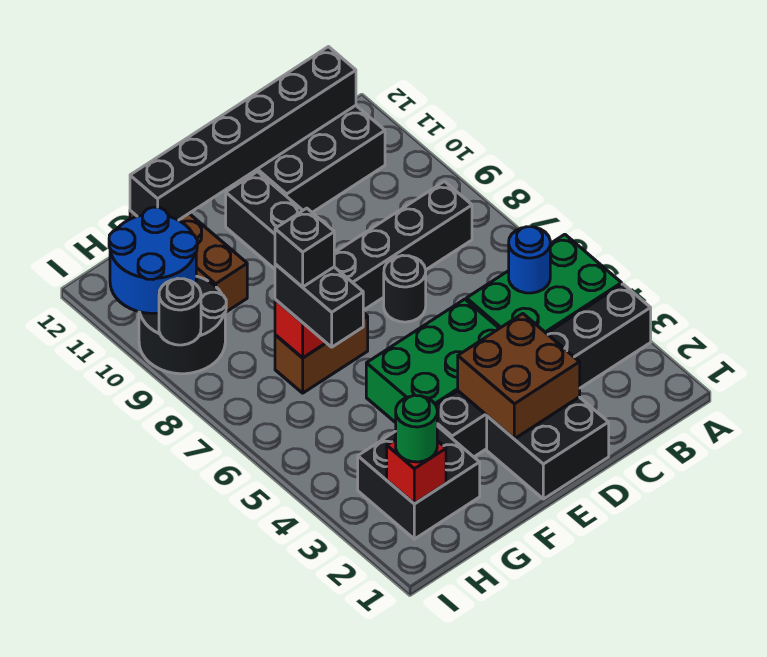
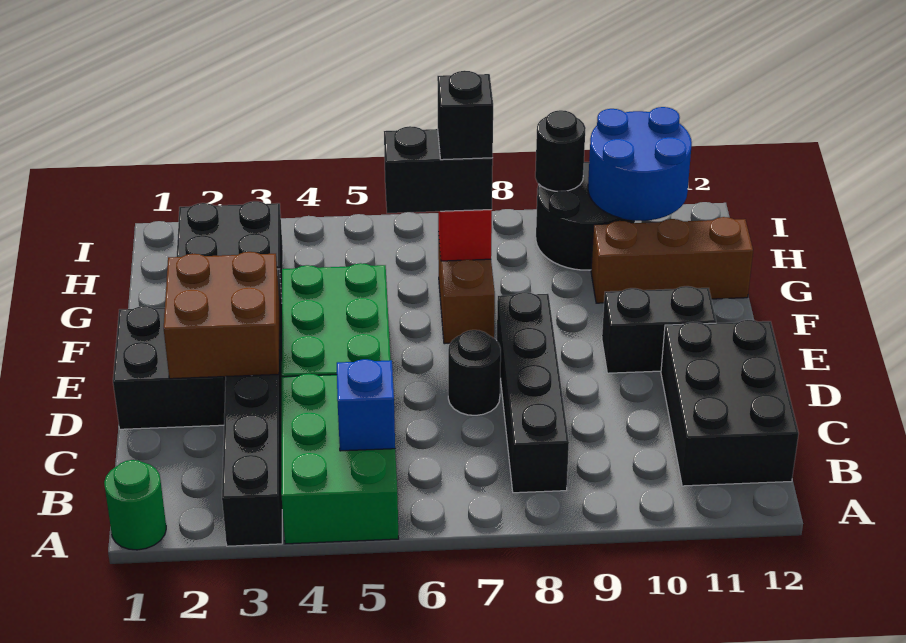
blue 1x1 round brick [509,227,550,293] -> blue 1x1 brick [337,359,395,451]
black 1x6 brick [130,47,356,220] -> none
red 1x1 brick [387,440,446,504] -> none
green 1x1 round brick [396,395,437,462] -> green 1x1 round brick moved to [104,460,166,550]

